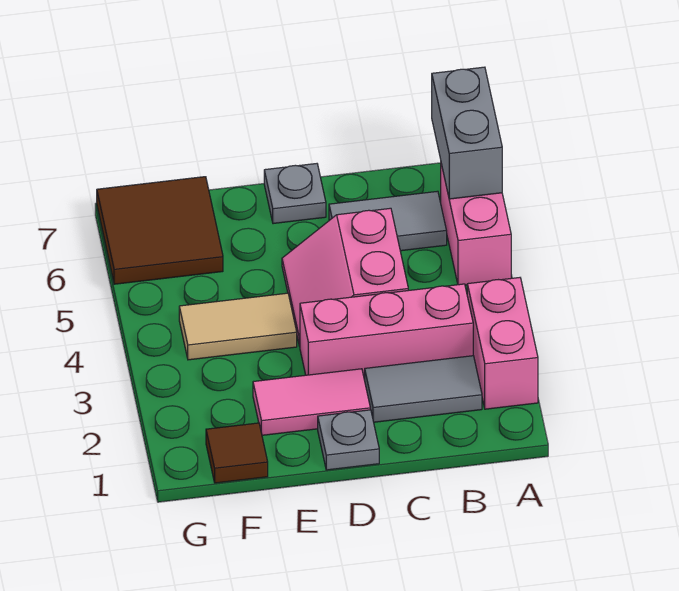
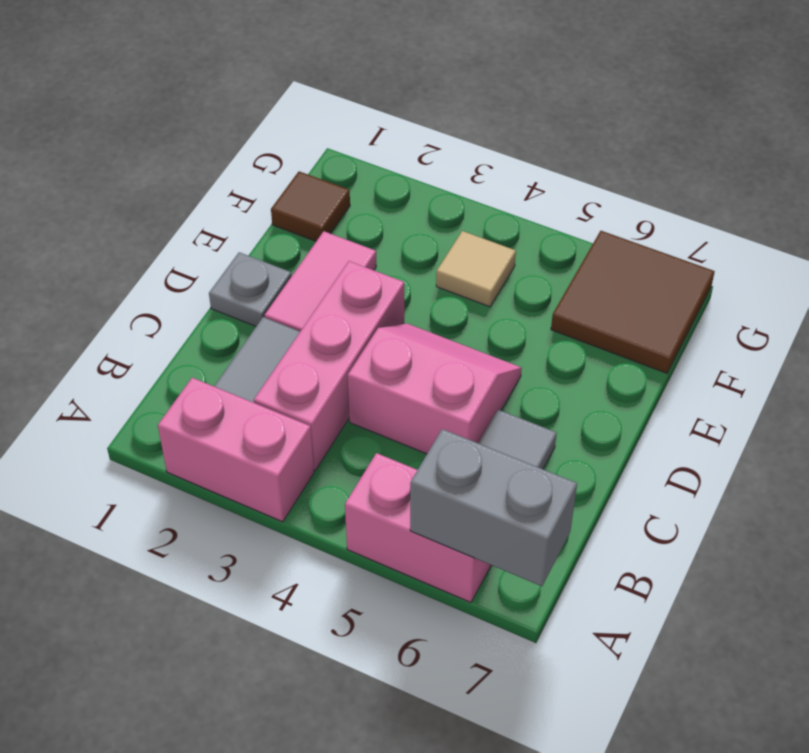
grey 1x1 plate [264,164,326,224] -> none
tan 1x2 tile [179,293,297,360] -> tan 1x1 tile [436,231,516,307]

